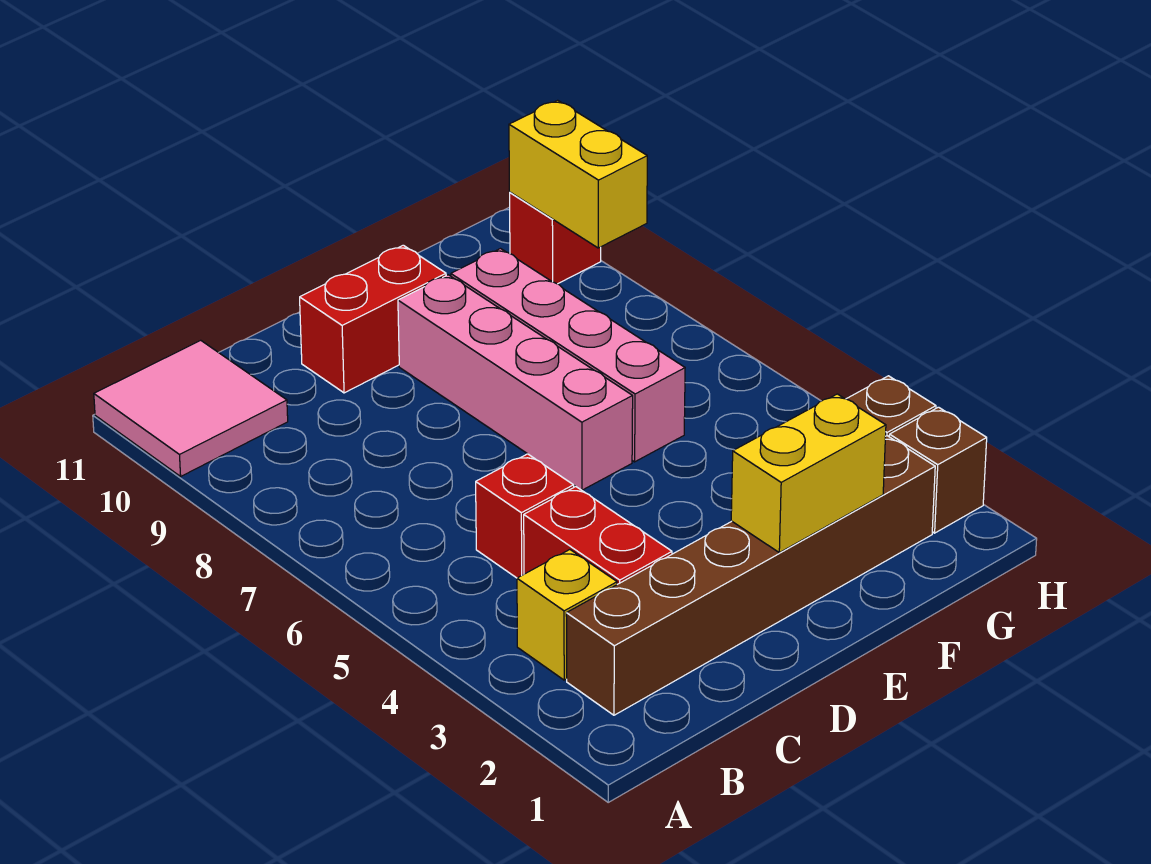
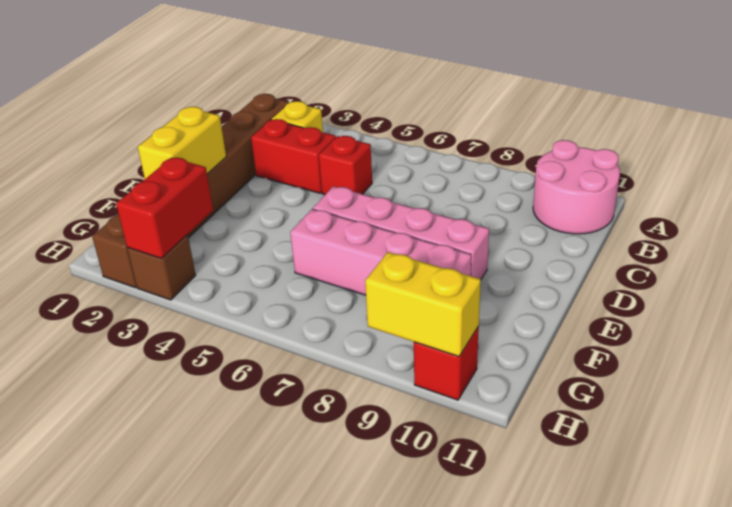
pink 2x2 tile [94,340,288,476] -> pink 2x2 round brick [533,140,620,234]
red 1x2 brick [300,245,446,393] -> red 1x2 brick moved to [116,158,213,258]

